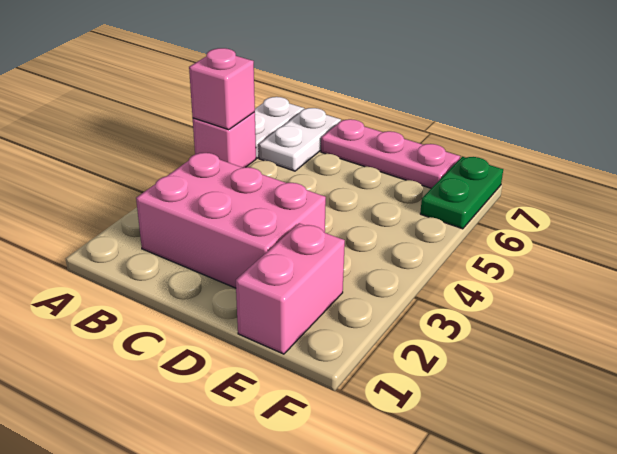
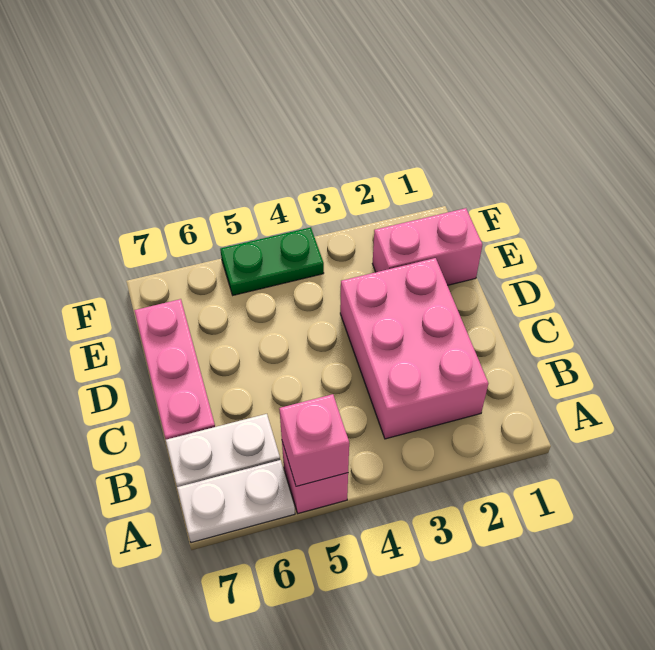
green 1x2 plate [420,157,503,229] -> green 1x2 plate moved to [220,227,324,295]

